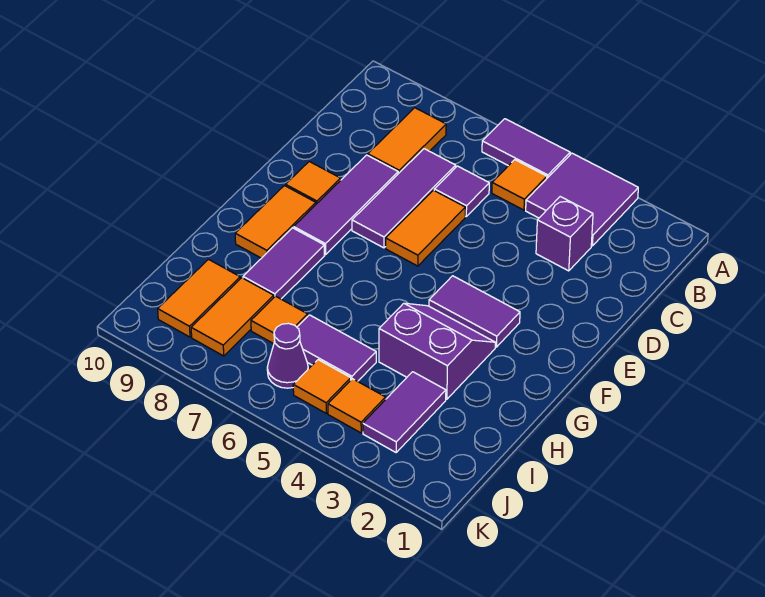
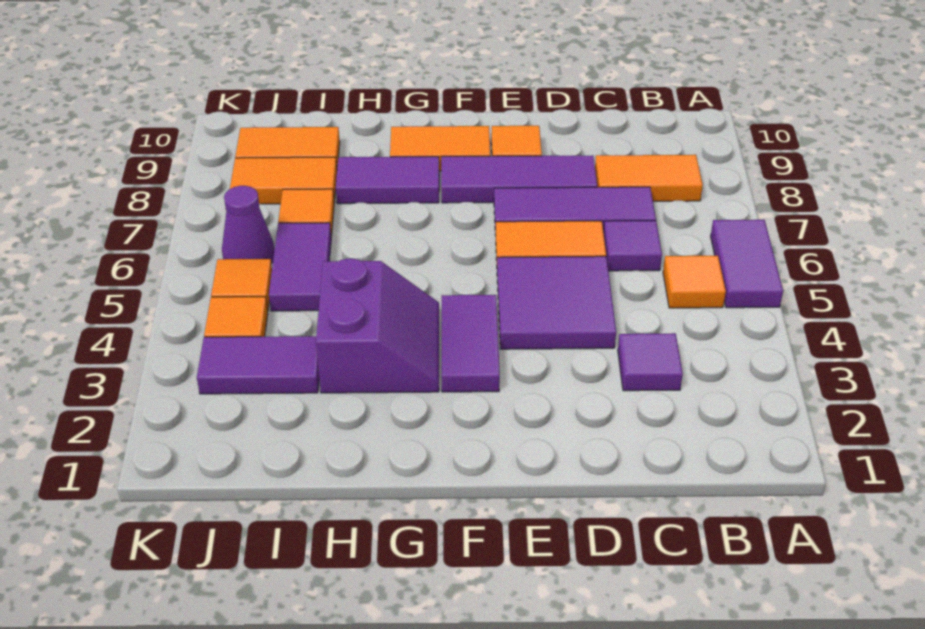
purple 2x2 tile [526,153,638,246] -> purple 2x2 tile moved to [497,256,616,349]
purple 1x1 brick [536,197,593,271] -> purple 1x1 tile [618,333,683,391]

